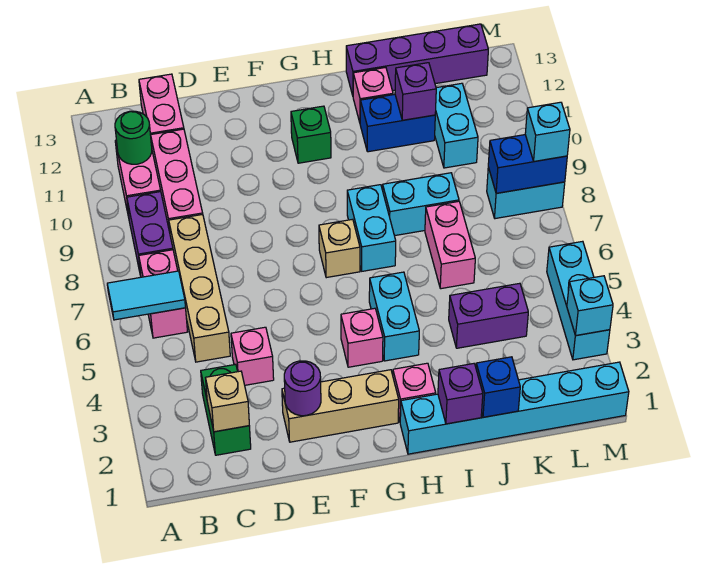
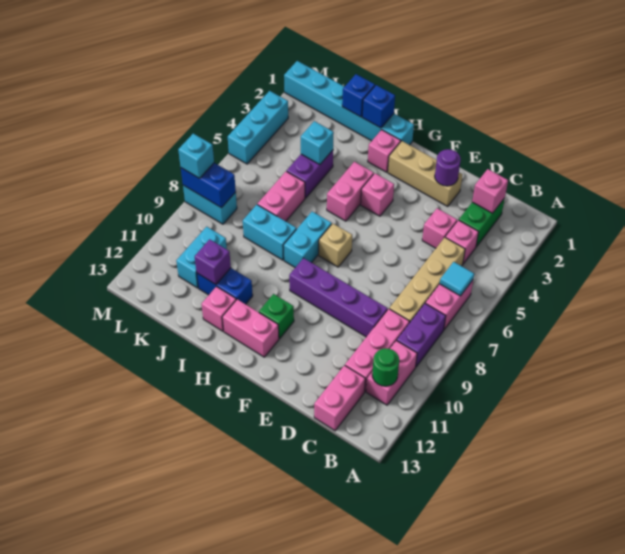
cyan 1x2 tile [107,271,185,320] -> cyan 1x1 tile [440,262,474,296]
tan 1x1 brick [206,371,249,432] -> pink 1x1 brick [472,169,508,213]
none -> pink 1x1 brick [445,220,478,264]
none -> pink 1x2 brick [222,299,279,357]
cyan 1x2 brick [369,272,419,361] -> pink 1x2 brick [327,162,374,221]
purple 1x1 brick [438,364,483,424] -> blue 1x1 brick [362,85,395,128]
purple 1x4 brick [346,24,488,95] -> purple 1x4 brick moved to [289,258,388,337]
purple 1x2 brick [449,283,528,348] -> purple 1x2 brick turned to [287,150,333,198]
cyan 1x1 brick [567,276,613,336] -> cyan 1x1 brick moved to [301,121,334,165]

